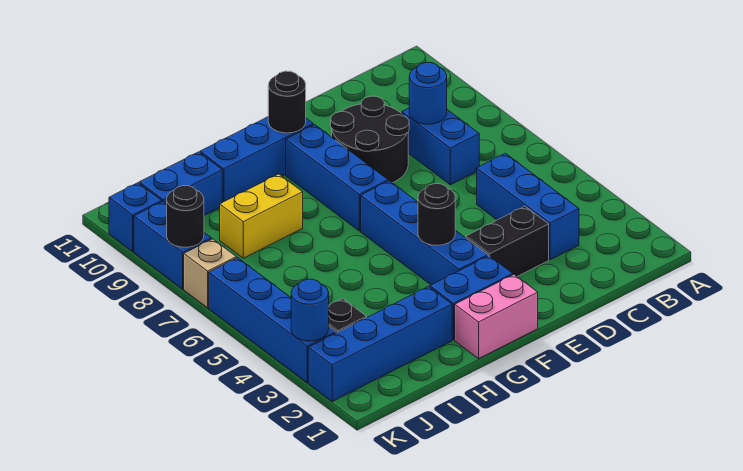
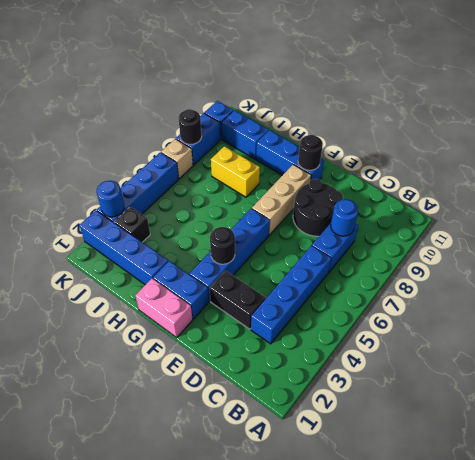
blue 1x3 brick [477,153,579,260] -> blue 1x4 brick [251,246,331,344]
blue 1x3 brick [286,125,388,231] -> tan 1x3 brick [252,165,311,235]

